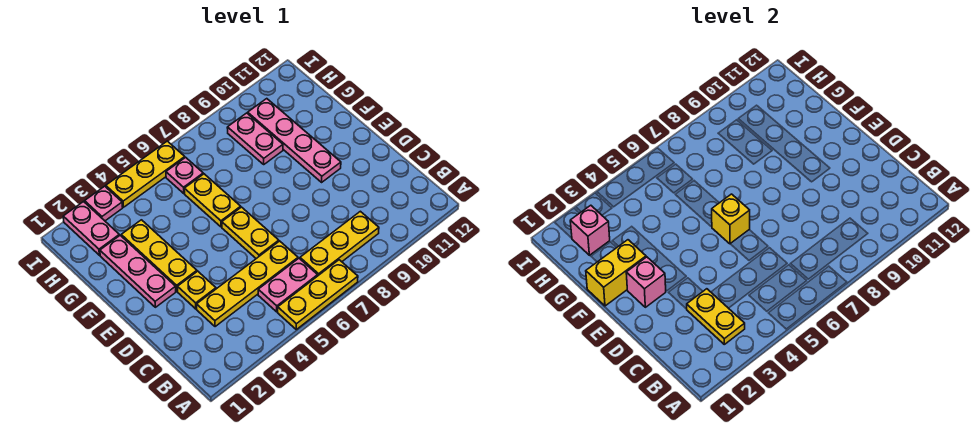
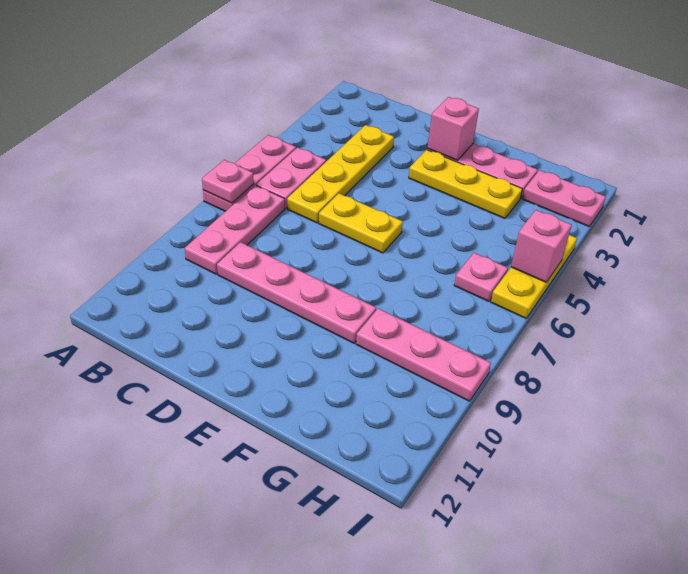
yellow 1x3 plate [278,260,358,329] -> pink 1x3 plate [203,135,296,211]
yellow 1x2 plate [687,289,745,344] -> none
yellow 1x3 plate [300,211,379,275] -> pink 1x3 plate [185,185,285,274]
yellow 1x1 plate [178,271,216,309] -> none
yellow 1x1 brick [712,194,750,244] -> none
pink 1x4 plate [248,99,341,182] -> pink 1x4 plate moved to [217,242,376,343]
yellow 1x2 brick [586,240,646,306] -> none
yellow 1x2 plate [184,174,241,227] -> none
pink 1x2 plate [227,113,283,164] -> pink 1x3 plate [356,308,491,401]
pink 1x1 brick [570,205,610,255] -> pink 1x1 brick moved to [511,210,572,282]
pink 1x1 plate [85,186,123,221] -> pink 1x1 plate moved to [202,160,254,203]

